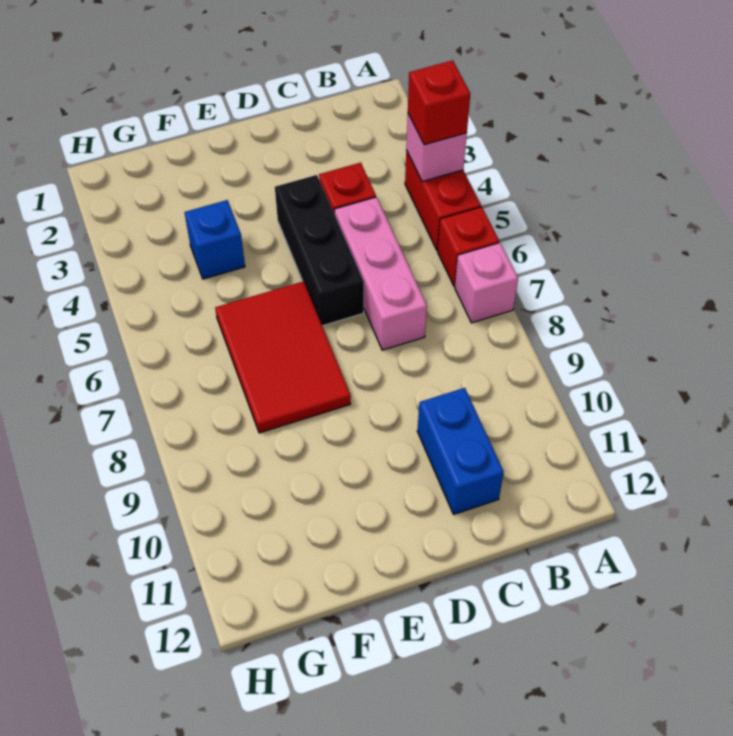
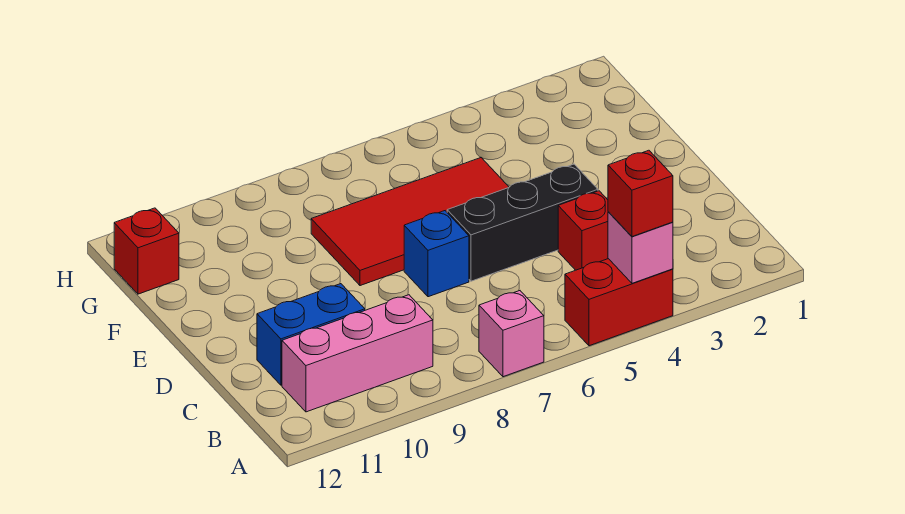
red 1x1 brick [438,207,499,286] -> red 1x1 brick moved to [114,208,179,294]
pink 1x3 brick [334,197,427,350] -> pink 1x3 brick moved to [282,295,433,412]
red 2x3 tile [215,281,351,433] -> red 2x4 tile [311,158,509,286]
blue 1x1 brick [184,200,245,279] -> blue 1x1 brick moved to [404,211,469,297]

